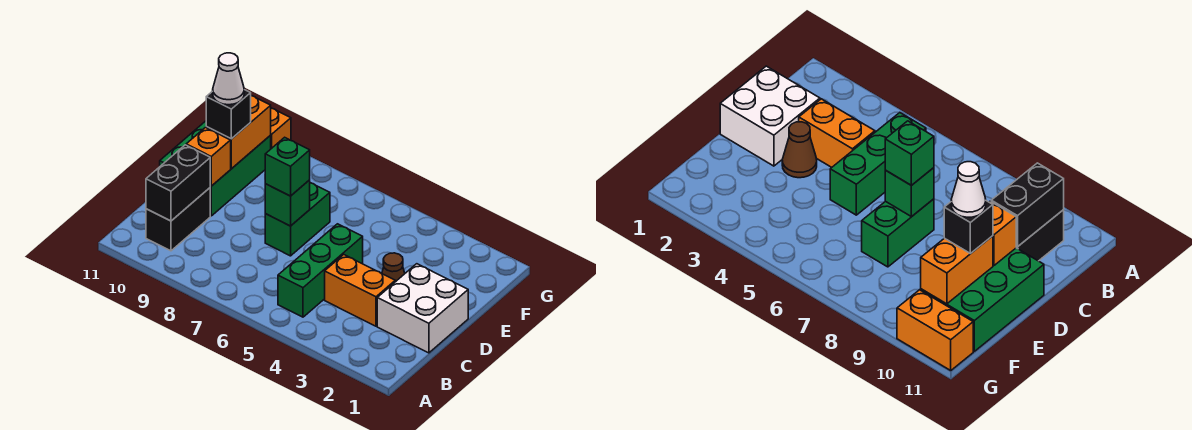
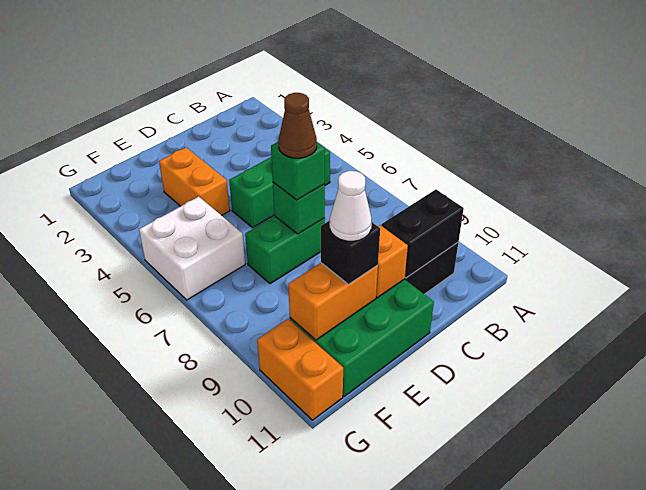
white 2x2 brick [377,264,468,353] -> white 2x2 brick moved to [139,197,245,300]
orange 1x2 brick [325,255,395,326] -> orange 1x2 brick moved to [159,148,230,216]
brown 1x1 cone [382,253,405,282] -> brown 1x1 cone moved to [278,93,317,158]

